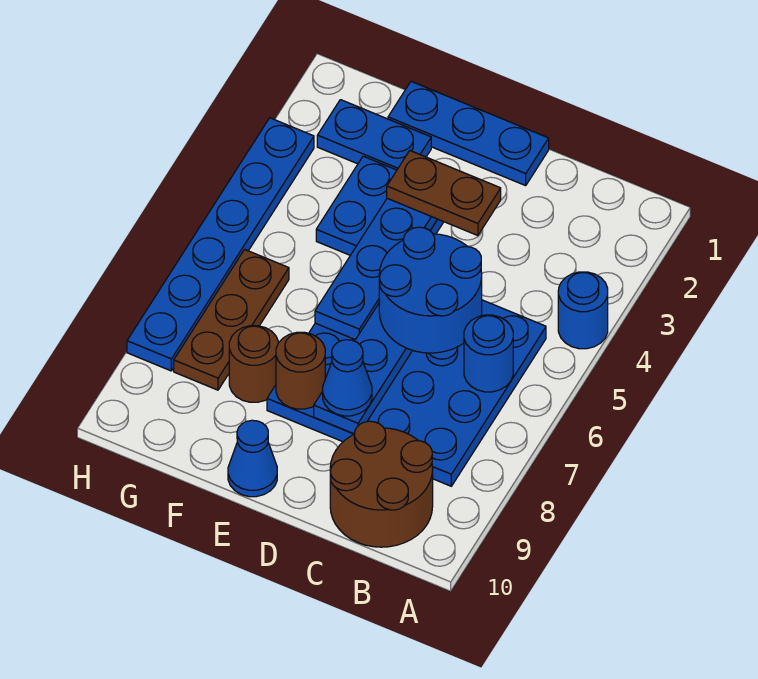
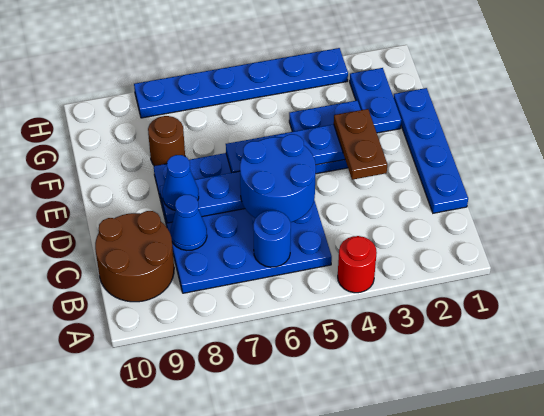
blue 1x1 round brick [558,272,608,349] -> red 1x1 round brick [338,236,377,293]
blue 1x3 plate [388,81,549,186] -> blue 1x4 plate [394,88,468,213]
brown 1x1 round brick [276,332,325,409] -> none
blue 1x1 cone [228,420,277,497] -> blue 1x1 cone moved to [170,195,207,250]
brown 1x3 plate [174,249,289,390] -> none

